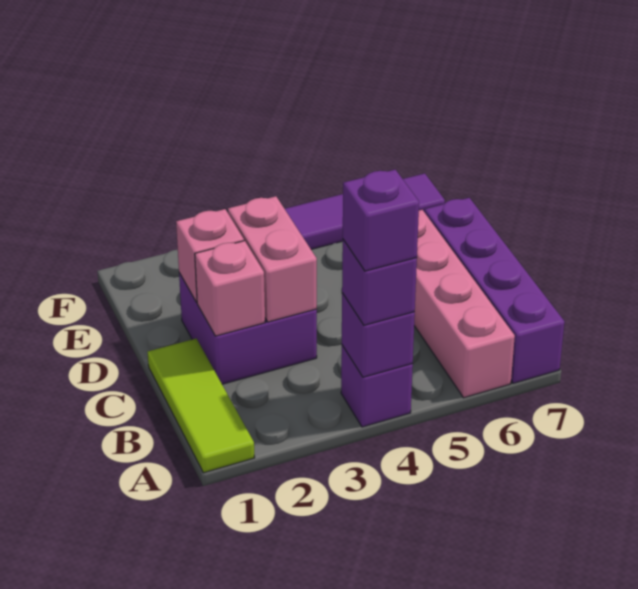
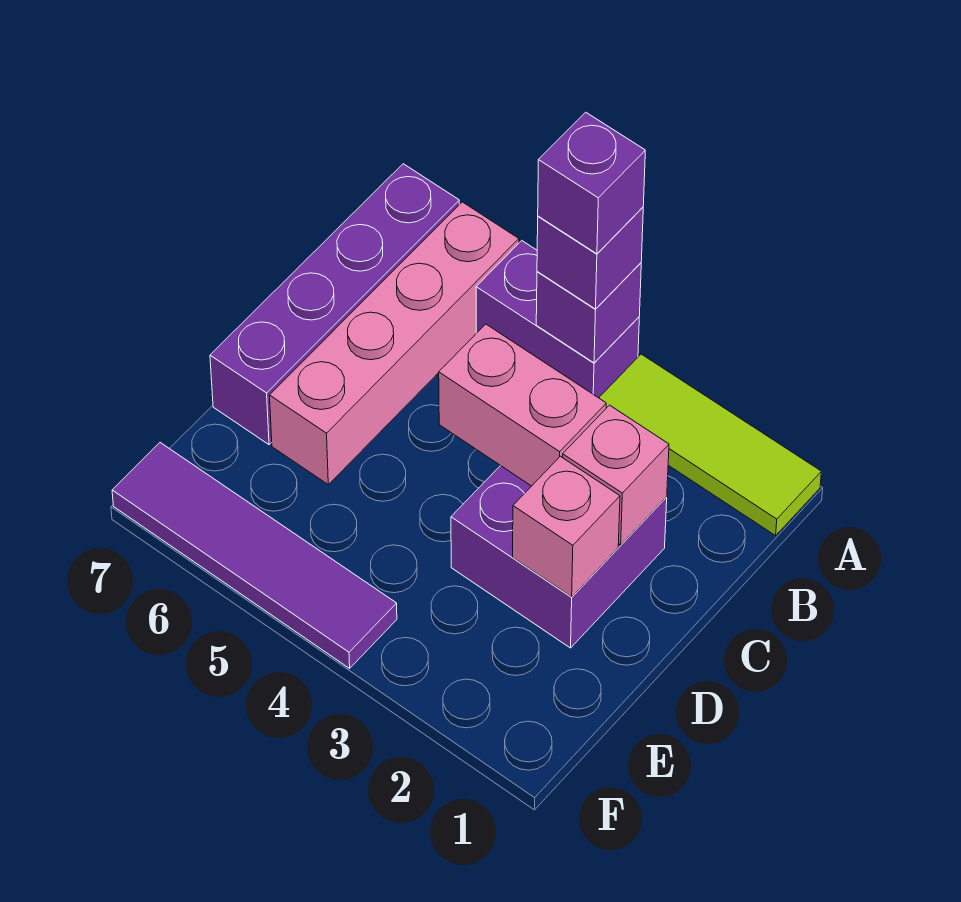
lime 1x3 tile [148,339,255,473] -> lime 1x3 tile turned to [599,354,821,536]
purple 1x1 brick [341,345,413,427] -> purple 1x2 brick [476,241,639,398]
pink 1x2 brick [228,196,317,322] -> pink 1x2 brick turned to [439,324,606,486]

